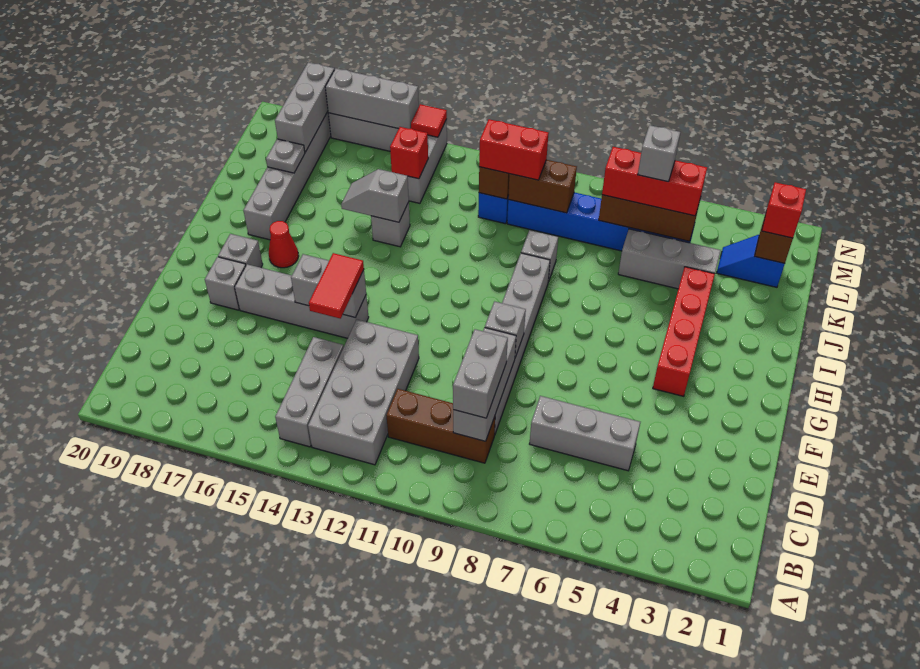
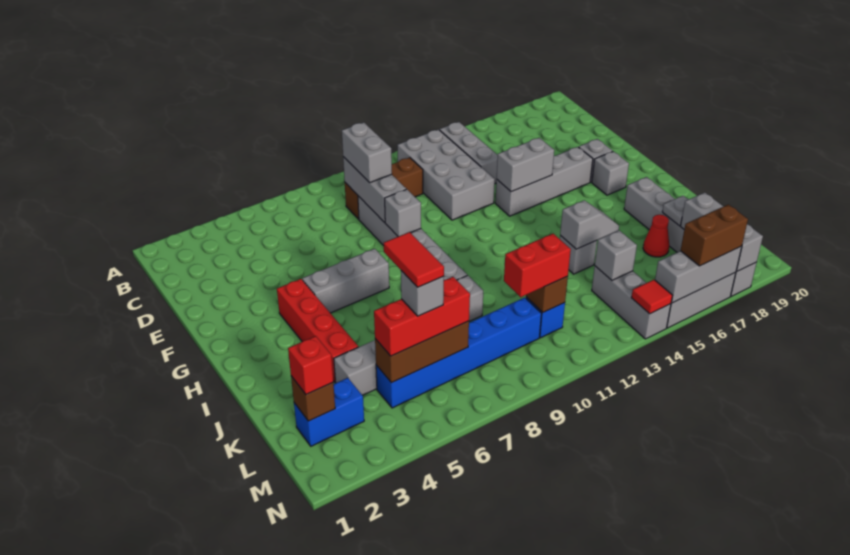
grey 1x3 brick [530,396,640,471] -> grey 1x3 brick moved to [302,249,389,313]
red 1x2 tile [309,253,364,319] -> red 1x2 tile moved to [384,232,444,287]
red 1x1 cone [269,221,299,268] -> red 1x1 cone moved to [643,215,669,257]
blue 1x2 slope [717,235,785,287] -> blue 1x2 brick [294,378,364,446]
brown 1x2 brick [508,160,577,213] -> brown 1x2 brick moved to [681,204,748,266]
red 1x1 brick [390,127,428,179] -> grey 1x1 brick [595,230,637,280]

